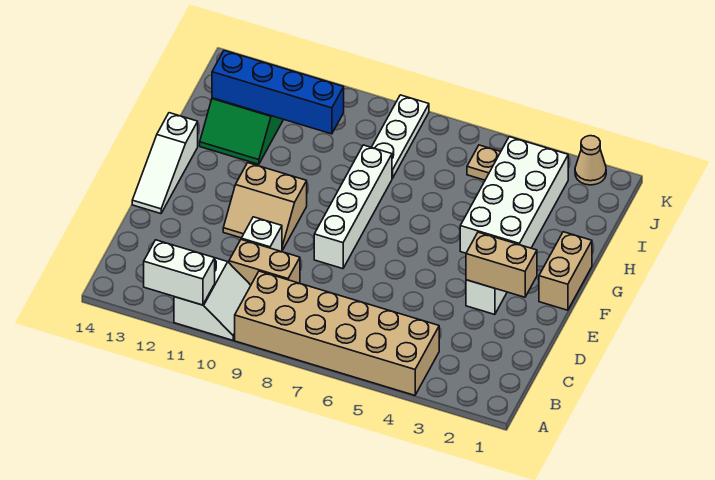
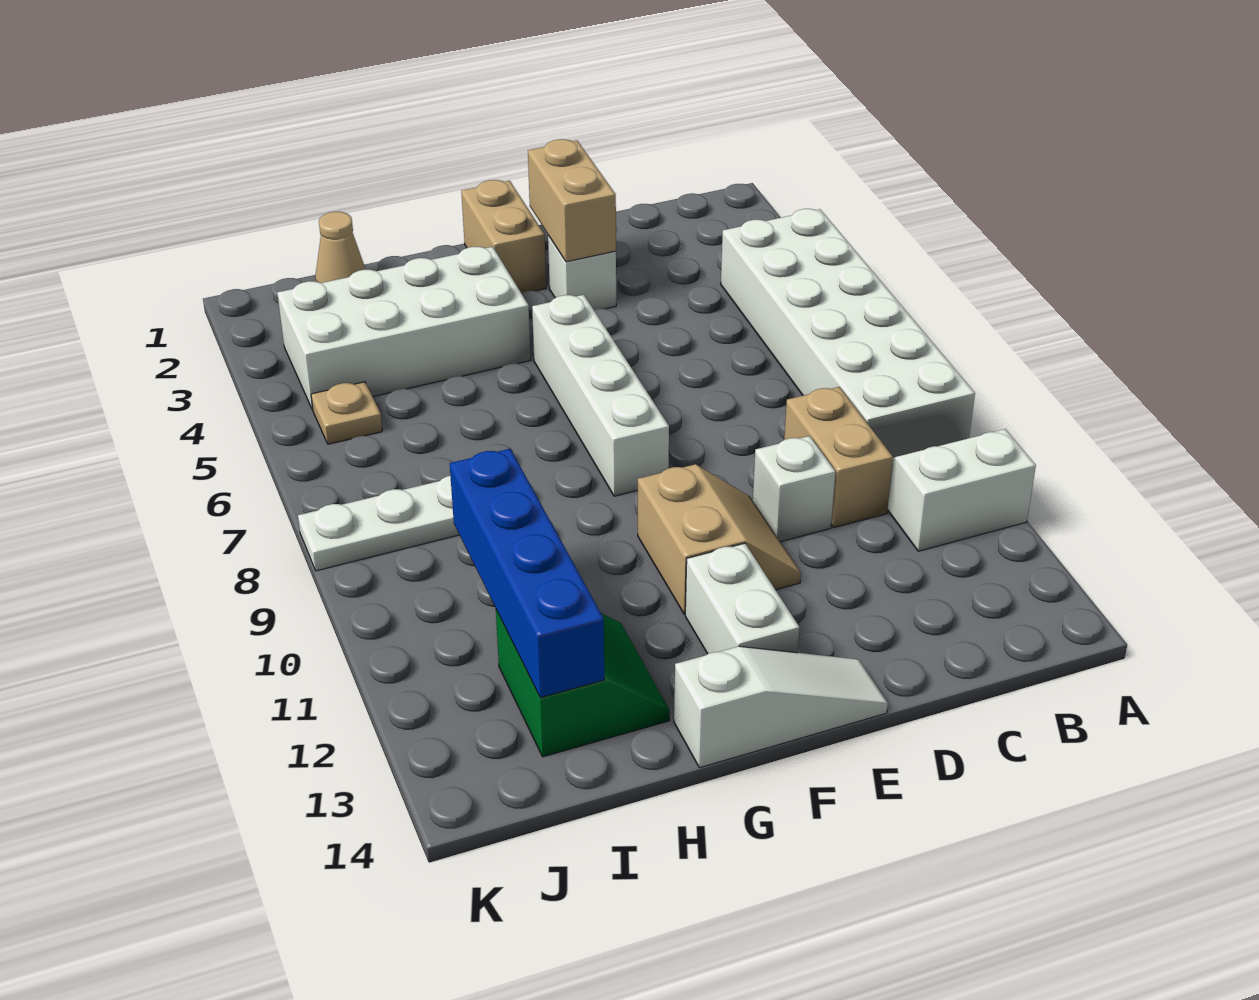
tan 2x6 brick [235,271,439,395] -> white 2x6 brick [721,209,975,458]
white 1x2 brick [144,240,215,305] -> white 1x2 brick moved to [685,543,799,654]
white 1x4 brick [314,145,392,269] -> white 1x4 brick turned to [532,295,669,496]
tan 1x2 brick [539,232,592,310] -> tan 1x2 brick turned to [461,180,546,293]
tan 1x1 cone [575,136,606,185] -> tan 1x1 cone moved to [315,212,366,283]

